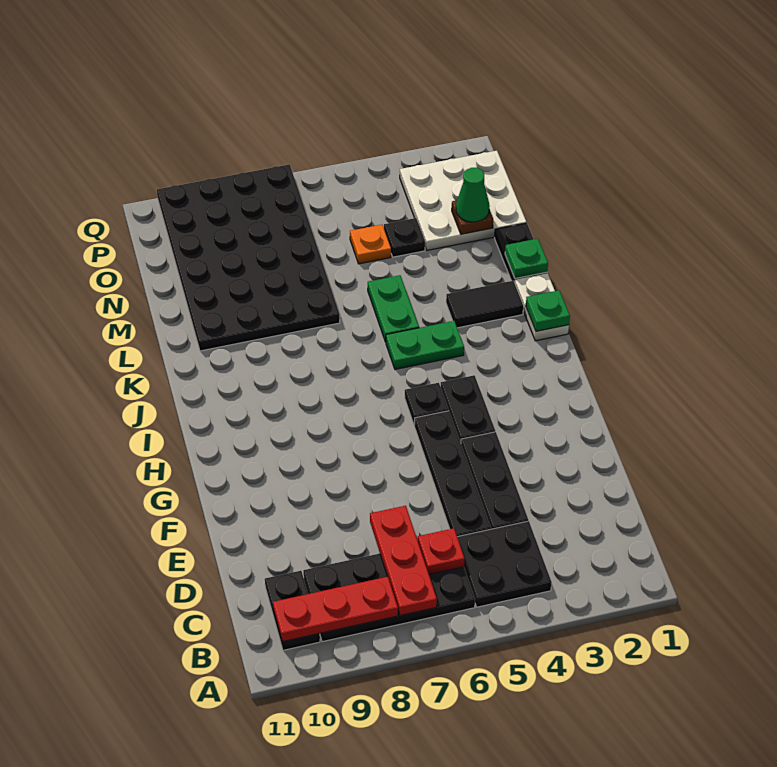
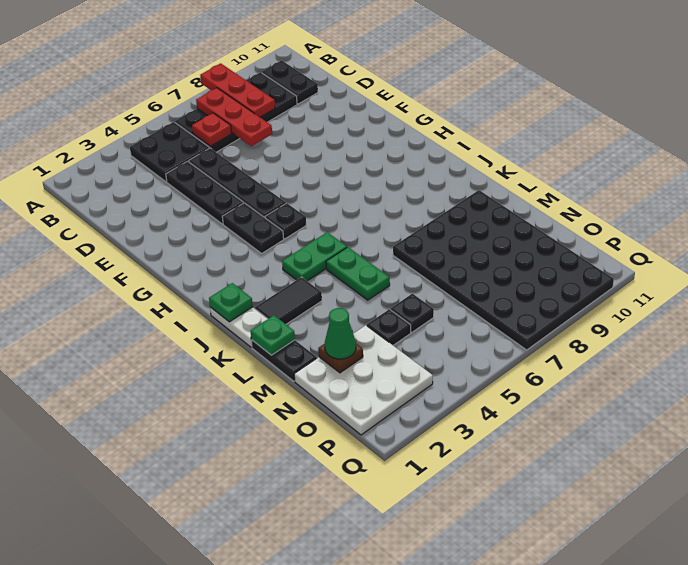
red 1x3 plate [273,577,398,642] -> red 1x3 plate turned to [200,63,275,117]
orange 1x1 plate [350,225,391,264] -> black 1x1 plate [390,294,434,332]

